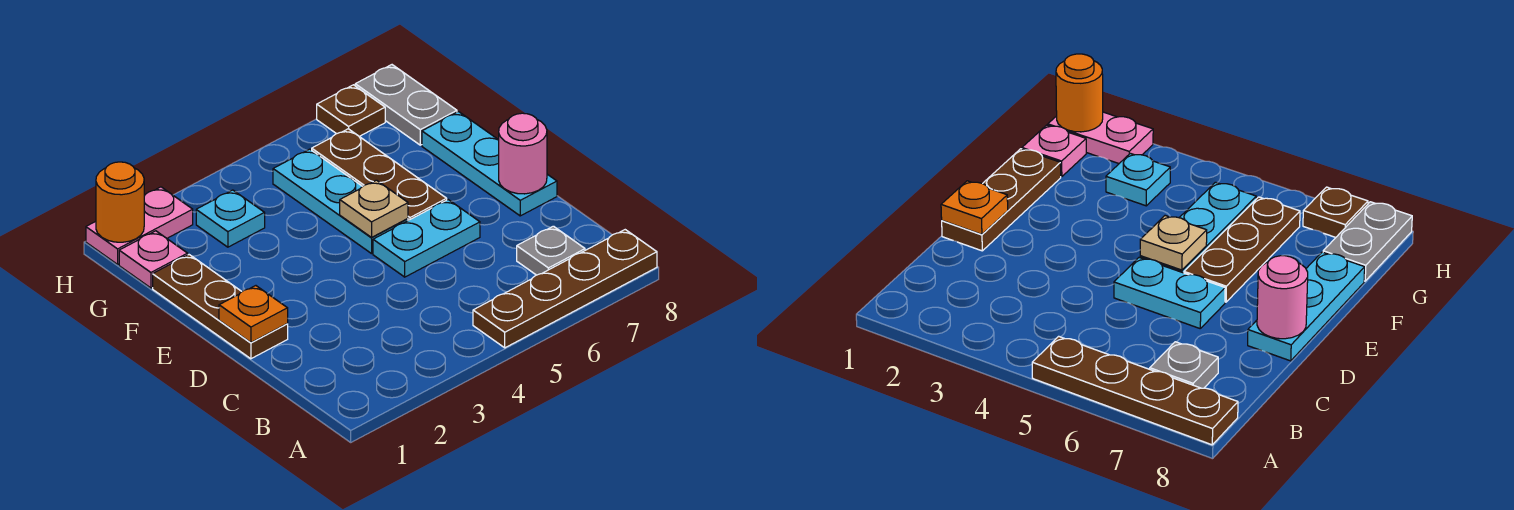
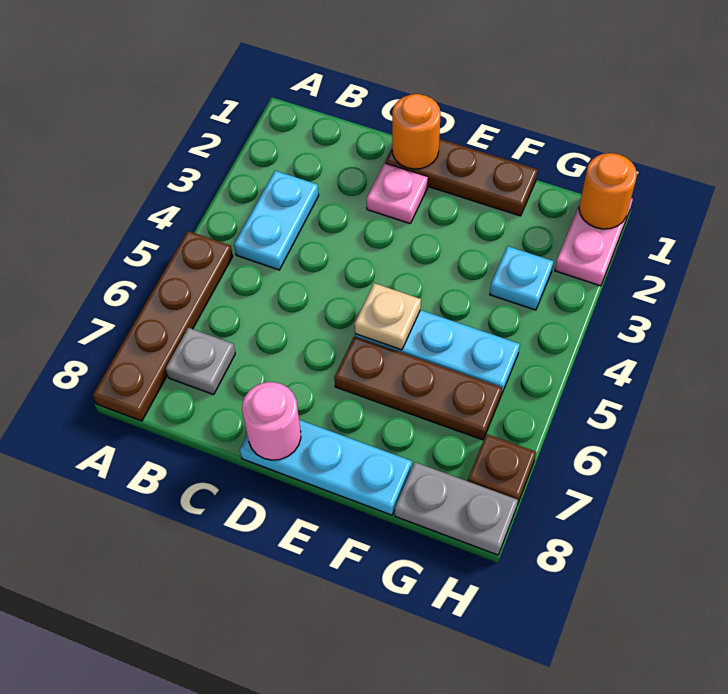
orange 1x1 plate [219,286,288,343] -> orange 1x1 round brick [392,94,441,169]
cyan 1x2 plate [373,200,480,277] -> cyan 1x2 plate moved to [234,171,319,270]
pink 1x1 plate [119,231,188,288] -> pink 1x1 plate moved to [367,163,428,223]

